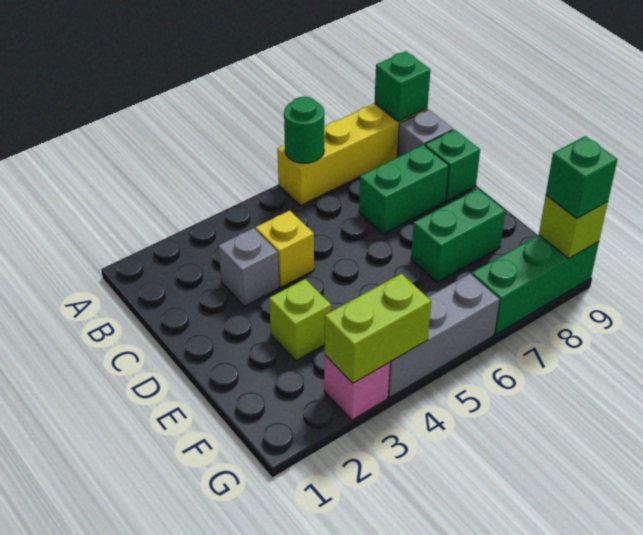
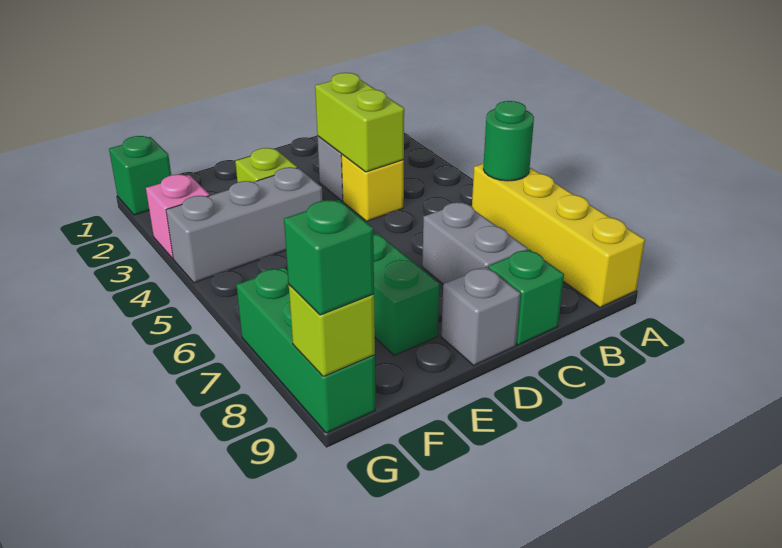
green 1x1 brick [375,51,430,122] -> green 1x1 brick moved to [109,136,171,215]
grey 1x1 brick [397,109,453,157] -> grey 1x1 brick moved to [441,267,520,365]
green 1x2 brick [359,145,449,234] -> grey 1x2 brick [422,202,527,284]
lime 1x2 brick [325,274,431,383] -> lime 1x2 brick moved to [315,73,404,172]
grey 1x3 brick [388,274,499,398] -> grey 1x3 brick turned to [166,167,323,283]

